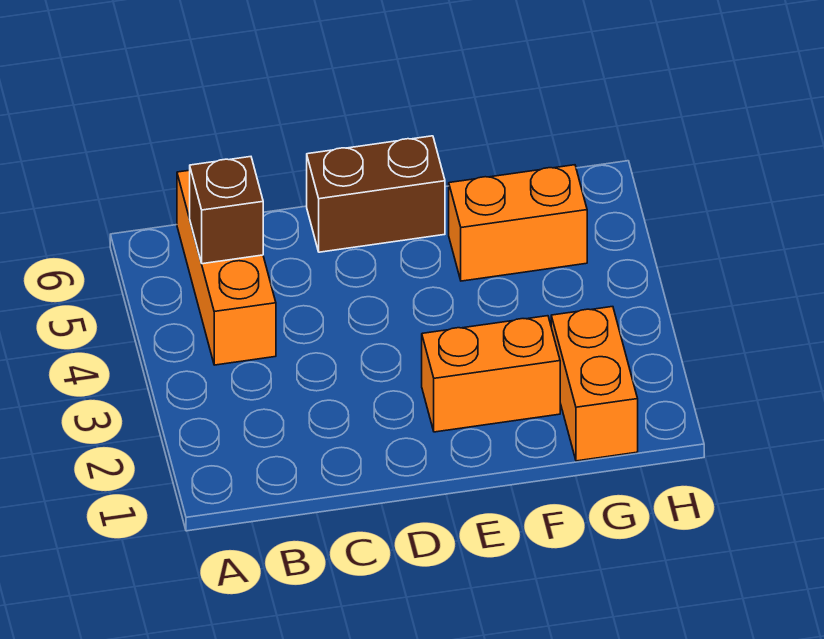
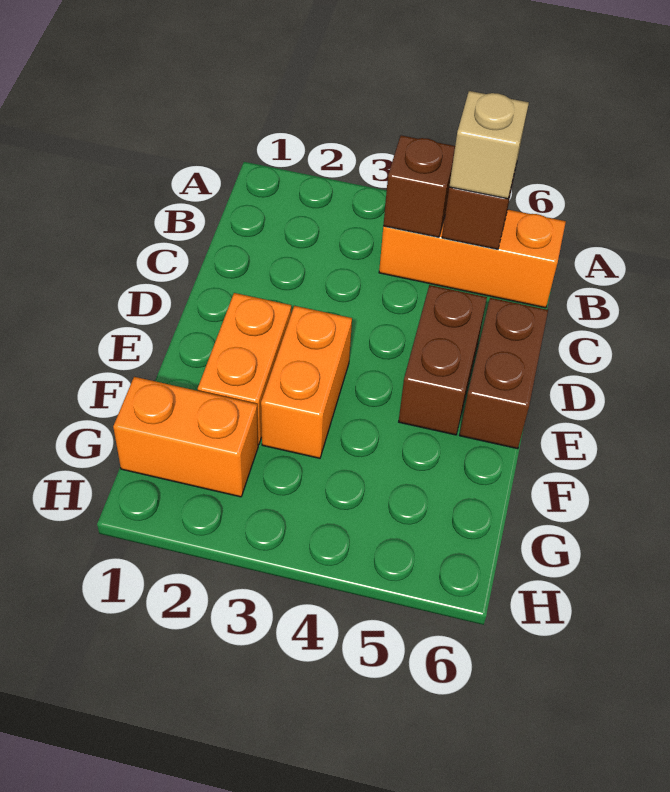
none -> brown 1x1 brick [383,135,455,237]
none -> tan 1x1 brick [449,91,529,199]
none -> brown 1x2 brick [399,285,487,435]
orange 1x2 brick [449,165,587,281] -> orange 1x2 brick moved to [261,306,352,458]

